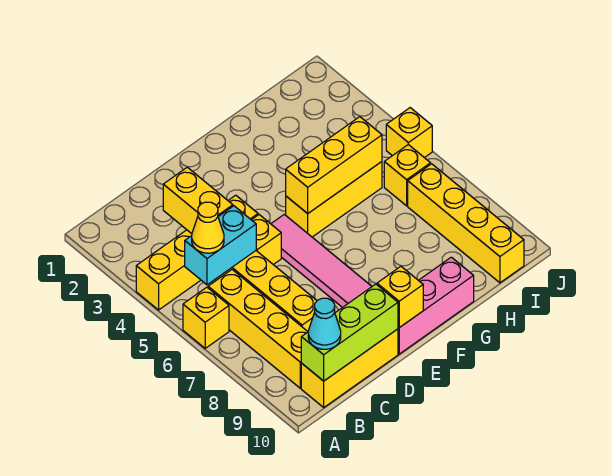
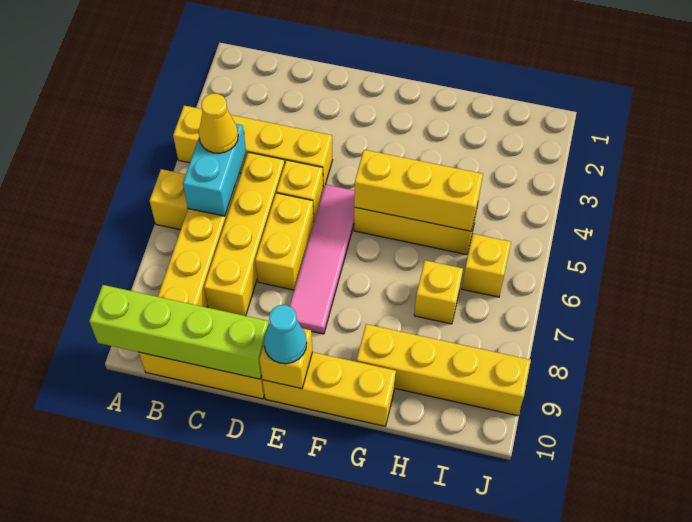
cyan 1x2 brick [185,206,256,285] -> cyan 1x2 brick turned to [183,124,246,216]
lime 1x3 brick [301,284,398,381] -> lime 1x4 brick [89,285,269,379]
cyan 1x1 cone [308,298,341,349] -> cyan 1x1 cone moved to [264,305,307,364]
yellow 1x2 brick [163,167,233,234] -> yellow 1x2 brick moved to [255,193,314,290]
pink 1x3 brick [398,257,474,354] -> yellow 1x3 brick [263,352,396,426]
yellow 1x4 brick [408,164,524,283] -> yellow 1x4 brick turned to [357,324,531,416]
yellow 1x1 brick [386,108,432,158] -> yellow 1x1 brick moved to [414,260,463,324]

